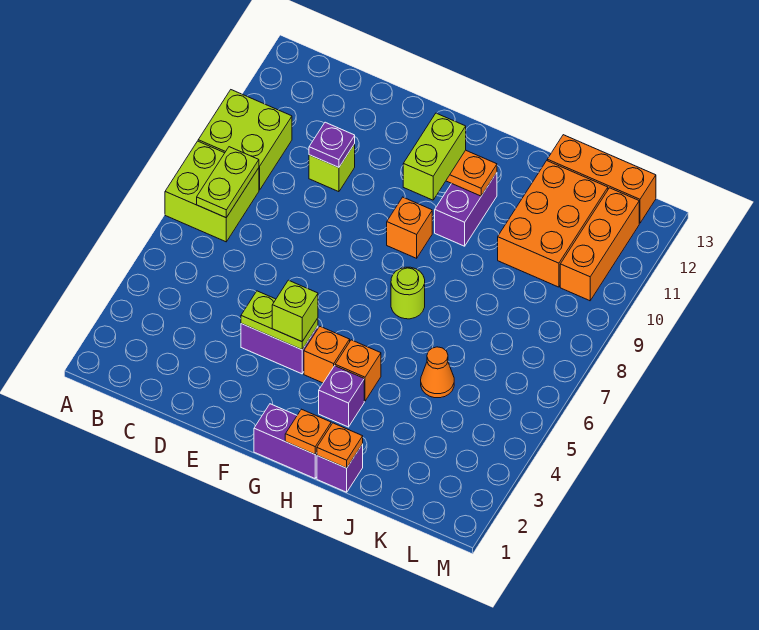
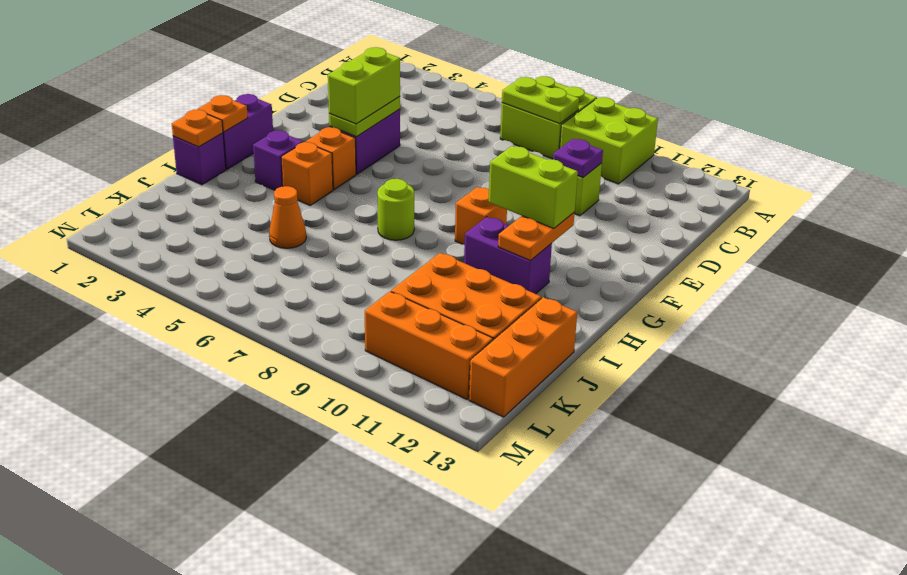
lime 1x1 brick [272,280,318,342] -> lime 1x2 brick [328,47,400,124]

